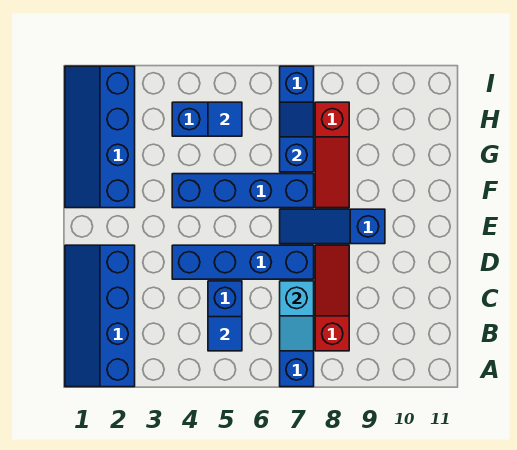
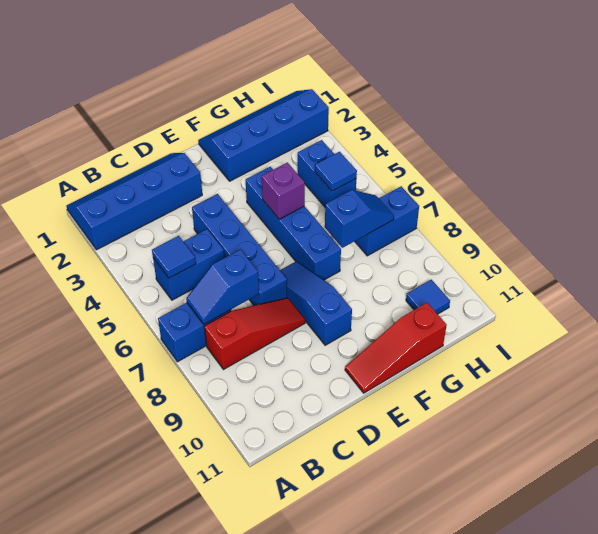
cyan 1x2 slope [280,281,314,351] -> blue 1x2 slope [186,250,259,324]
none -> purple 1x1 brick [262,163,305,219]
red 1x3 slope [315,102,349,208] -> red 1x3 slope moved to [345,303,447,393]
none -> blue 1x1 tile [406,280,450,314]

